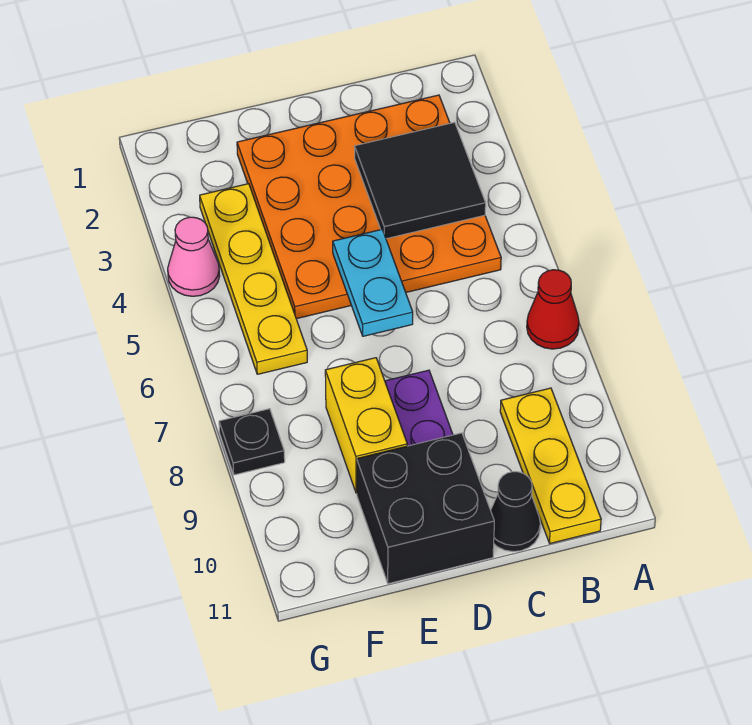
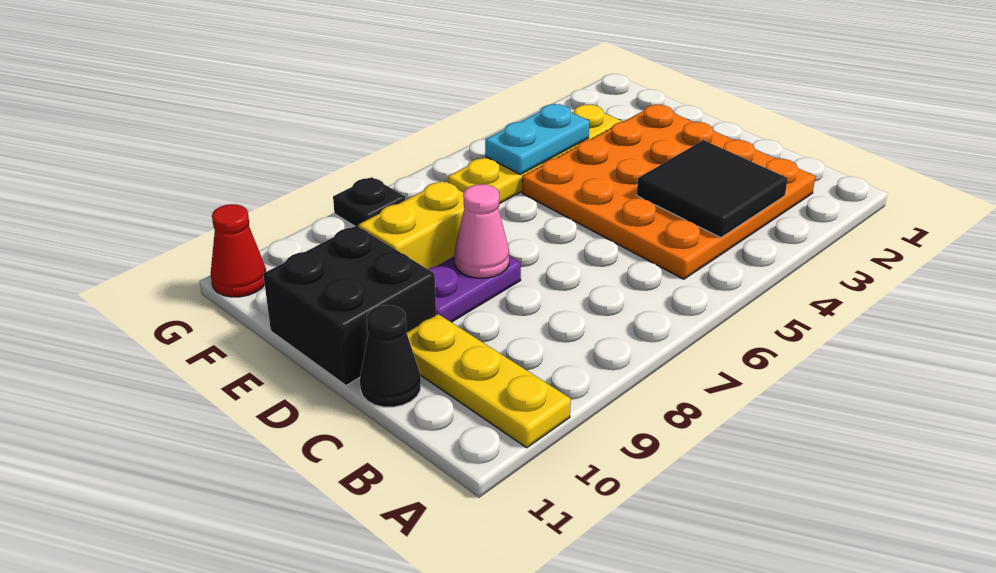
red 1x1 cone [527,270,579,349] -> red 1x1 cone moved to [211,204,266,297]
yellow 1x3 plate [500,388,601,543] -> yellow 1x3 plate turned to [407,314,571,448]
cyan 1x2 plate [333,230,413,336] -> cyan 1x2 plate moved to [485,104,590,174]
pink 1x1 cone [168,217,219,296] -> pink 1x1 cone moved to [454,184,509,278]

